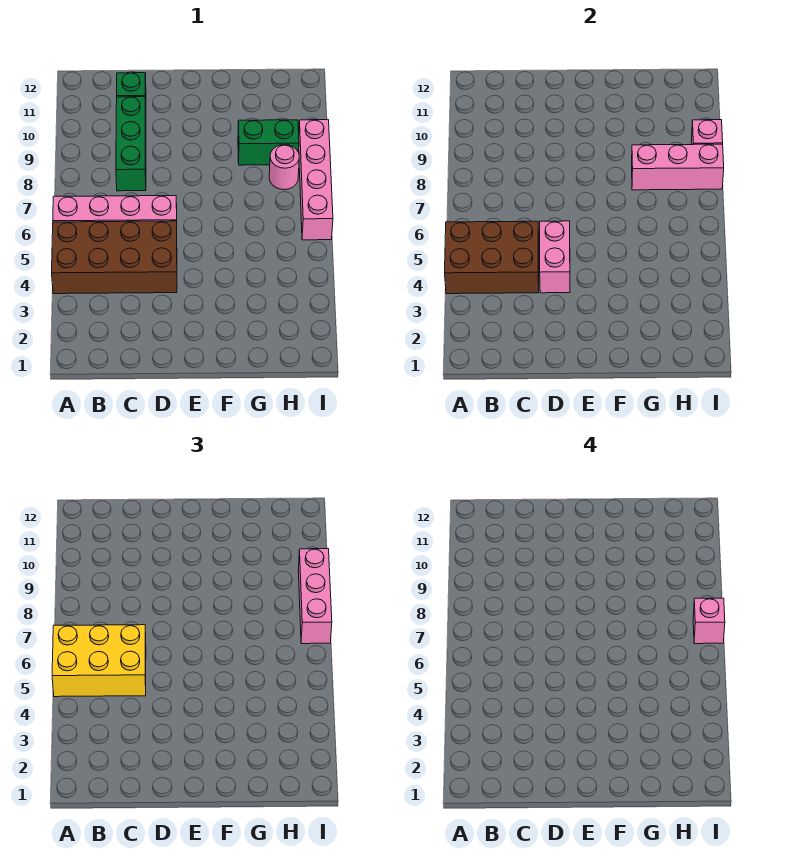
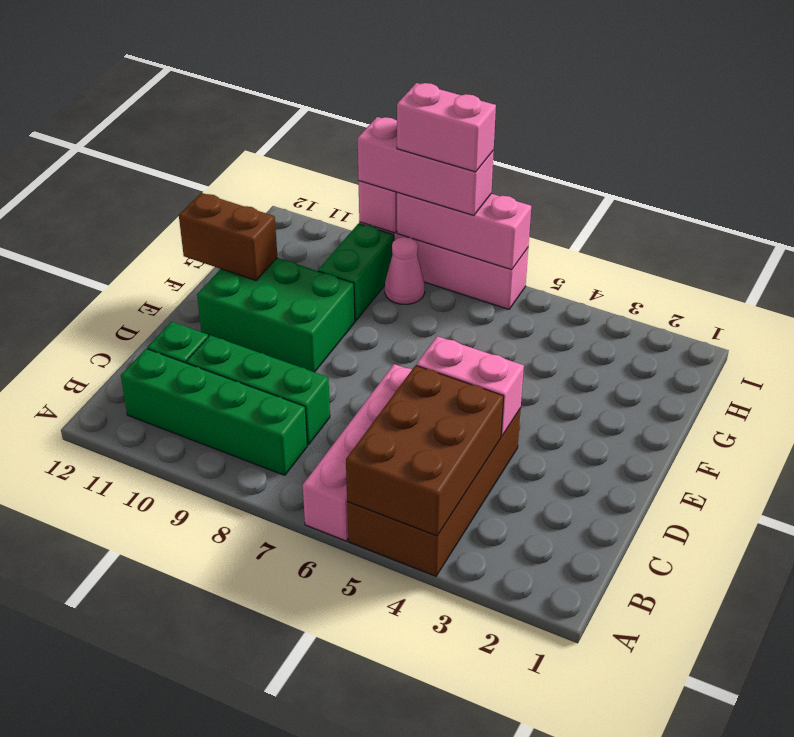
yellow 2x3 brick [52,625,146,697] -> none
none -> green 1x4 brick [121,349,307,475]
none -> green 2x3 brick [197,258,355,372]
none -> brown 1x2 brick [179,193,277,281]
pink 1x3 brick [632,144,724,190] -> pink 1x3 brick turned to [397,193,531,270]
pink 1x1 round brick [269,145,299,190] -> pink 1x1 cone [385,237,425,304]
pink 1x1 brick [693,598,725,644] -> pink 1x2 brick [397,83,496,172]

